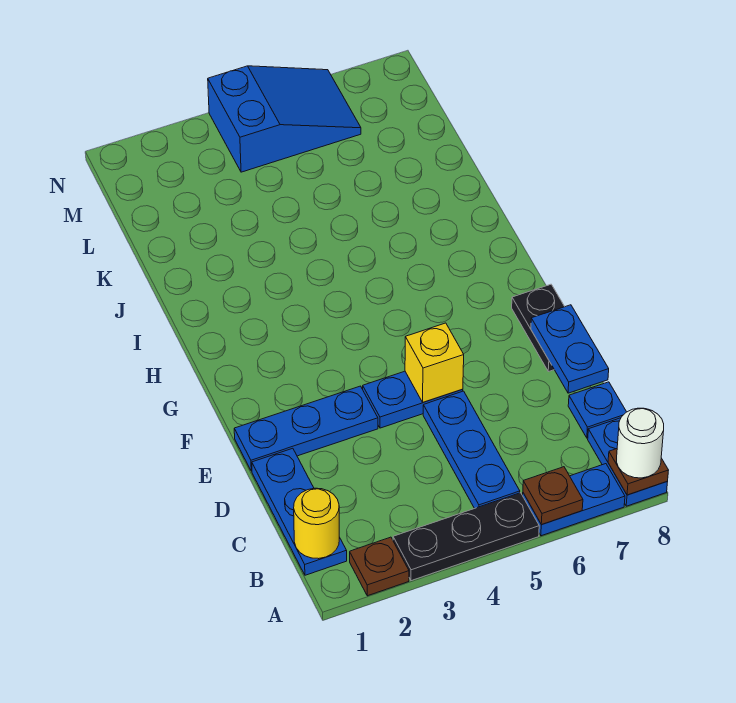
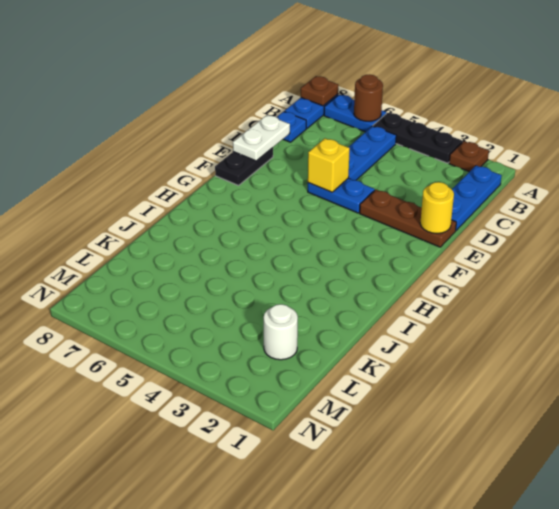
brown 1x1 plate [523,467,583,525] -> brown 1x1 round brick [354,75,383,121]
white 1x1 round brick [617,408,664,478] -> white 1x1 round brick moved to [264,304,298,360]
yellow 1x1 round brick [294,488,339,559] -> yellow 1x1 round brick moved to [420,182,454,233]
blue 1x2 plate [531,305,609,393] -> white 1x2 plate [233,115,290,161]
blue 1x3 plate [234,386,378,471] -> brown 1x3 plate [360,189,456,247]
blue 2x3 slope [208,66,361,172] -> none

